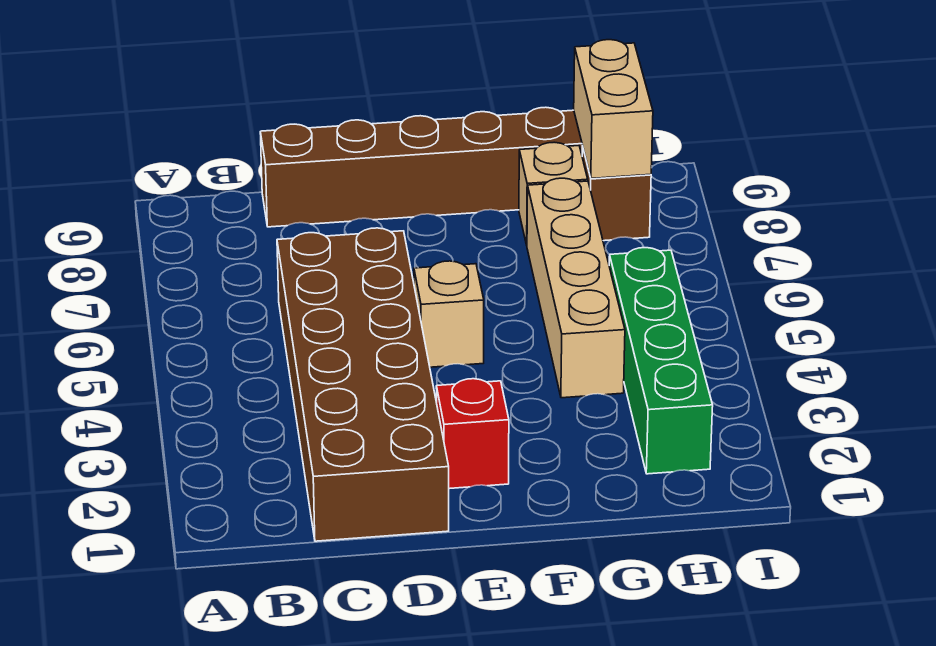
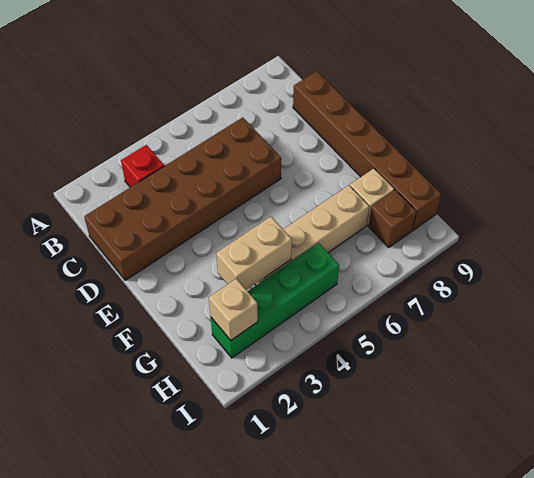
red 1x1 brick [436,379,509,489] -> red 1x1 brick moved to [121,145,164,187]
tan 1x1 brick [414,261,484,367] -> tan 1x1 brick moved to [209,279,258,340]
tan 1x2 brick [574,40,653,178] -> tan 1x2 brick moved to [216,217,292,290]

